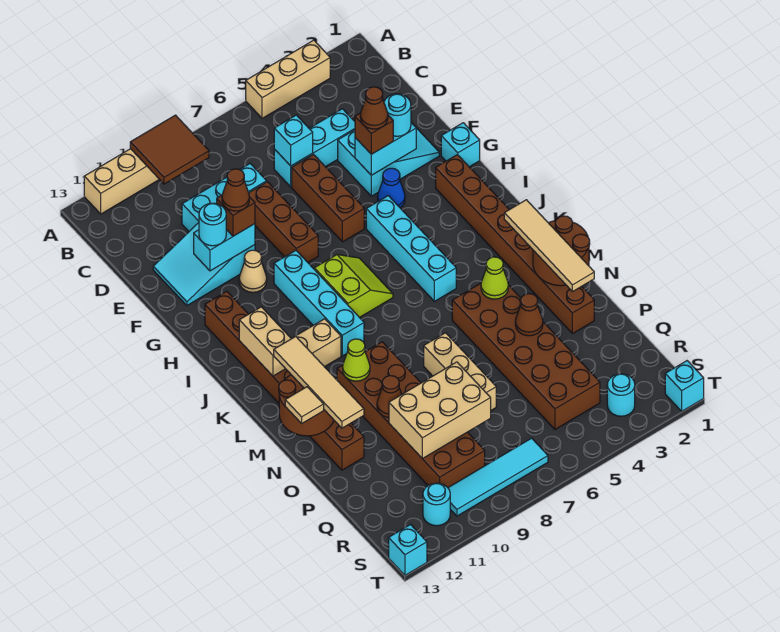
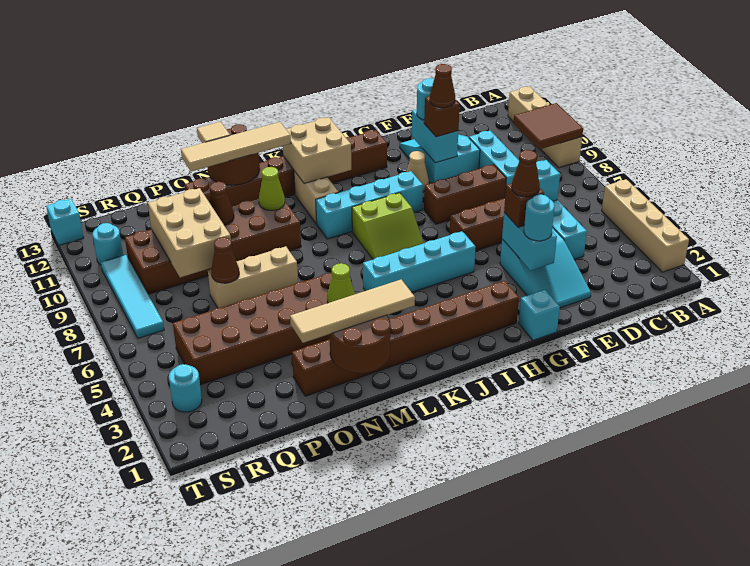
tan 1x3 brick [246,40,330,118] -> tan 1x4 brick [602,179,689,272]
blue 1x1 cone [378,168,405,207] -> none
tan 1x2 brick [239,307,292,376] -> tan 2x2 brick [283,117,351,184]
brown 1x1 cone [515,294,543,336] -> brown 1x1 cone moved to [211,237,239,283]
cyan 1x1 brick [665,361,704,411] -> none

